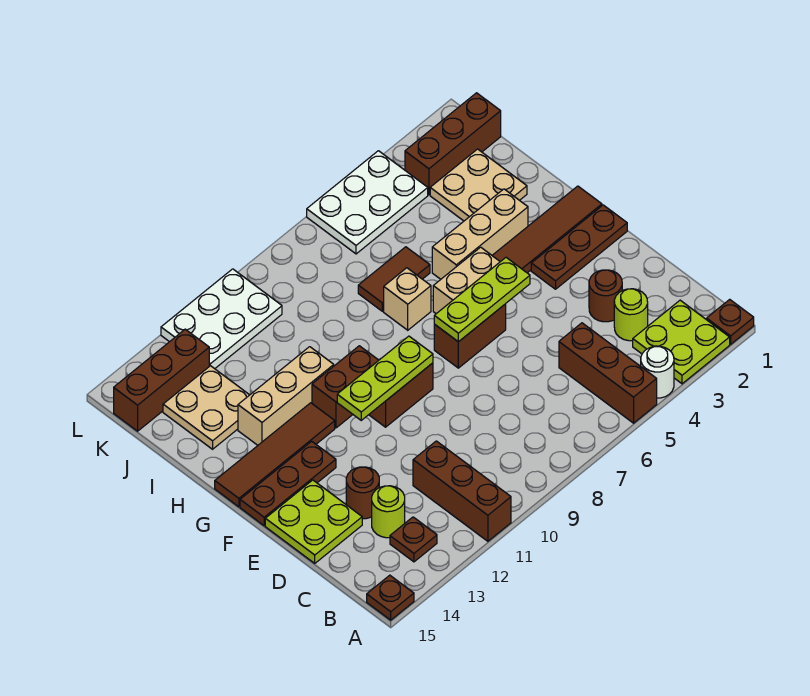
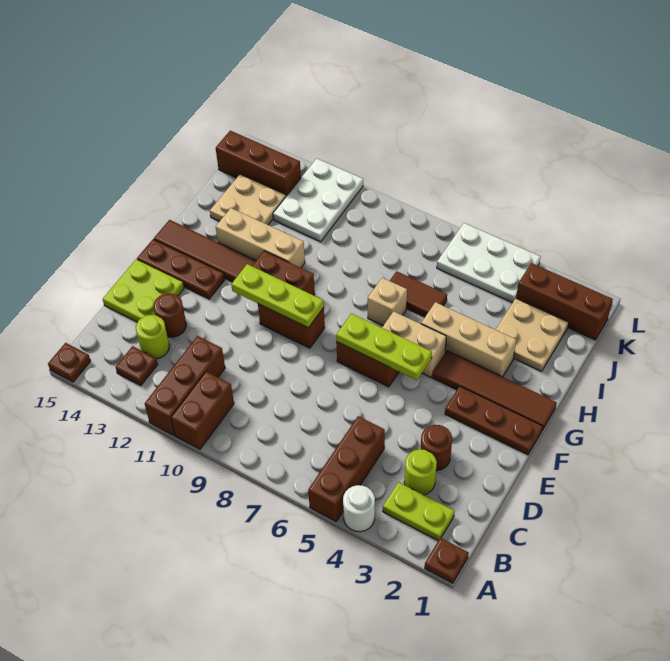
lime 2x2 plate [633,300,730,384] -> lime 1x2 plate [383,482,455,541]
none -> brown 1x2 brick [171,372,234,449]
white 2x3 plate [161,269,282,369] -> white 2x3 plate turned to [273,158,363,242]

